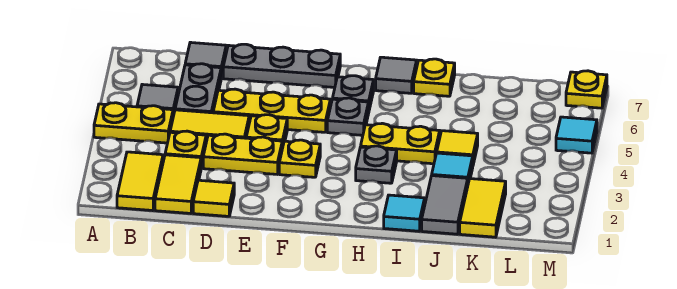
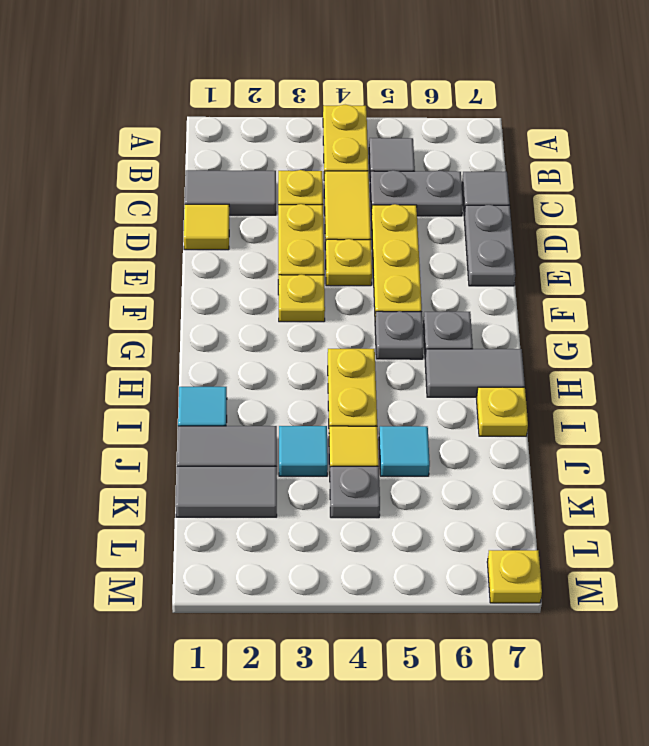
yellow 1x2 tile [117,152,163,211] -> none
yellow 1x2 tile [155,155,201,213] -> grey 1x2 tile [185,170,276,215]
grey 1x3 plate [223,44,340,87] -> grey 1x2 plate [464,205,515,286]
grey 1x1 plate [356,146,397,183] -> grey 1x1 plate moved to [330,466,380,518]
grey 1x1 tile [376,57,417,93] -> grey 1x2 tile [425,349,525,397]
yellow 1x2 tile [460,179,506,237] -> grey 1x2 tile [176,466,277,517]
cyan 1x1 tile [556,117,597,153] -> cyan 1x1 tile moved to [379,426,430,476]

